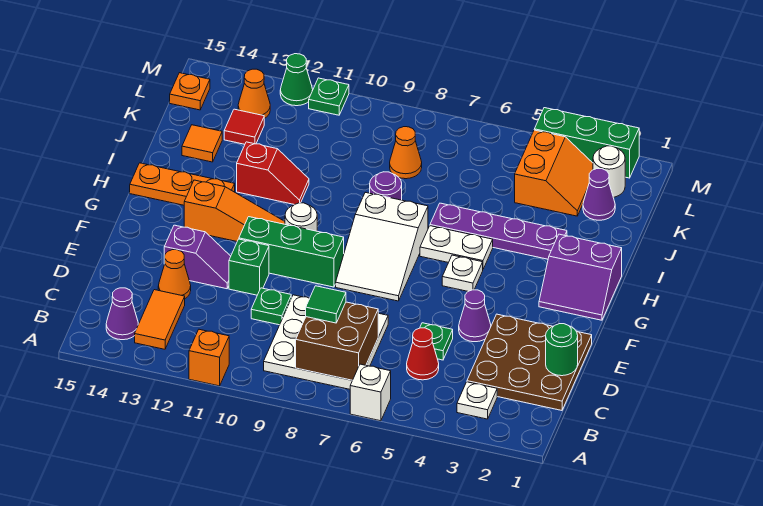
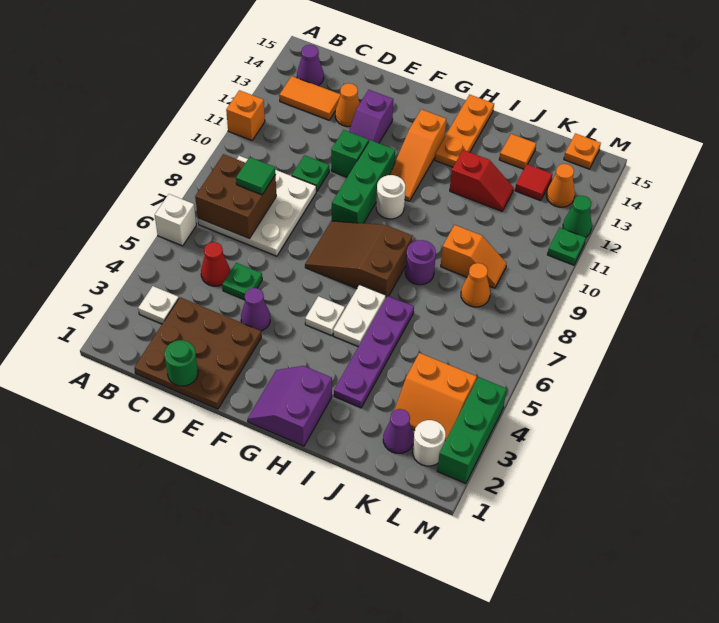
white 2x3 slope [336,192,428,301] -> brown 2x3 slope [305,221,413,297]
red 1x2 slope [237,142,309,205] -> red 1x2 slope turned to [450,150,514,211]
none -> orange 1x2 slope [441,225,507,288]

